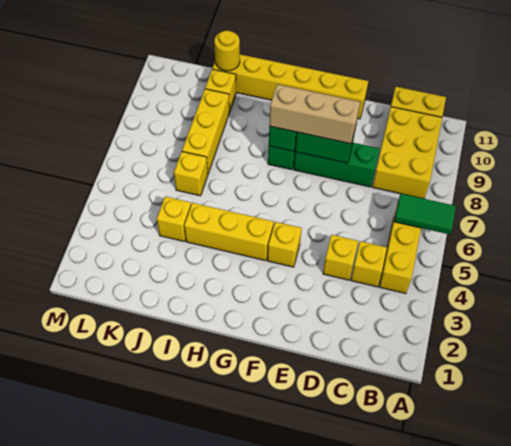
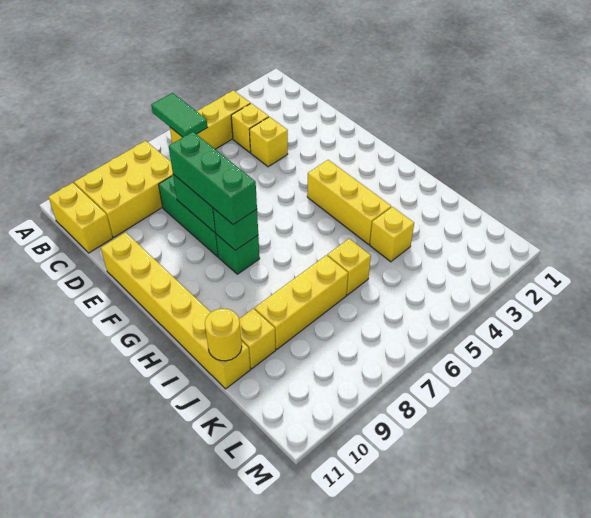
tan 1x3 brick [269,84,360,144] -> green 1x3 brick [169,132,257,225]
yellow 1x1 brick [268,222,302,267] -> none

